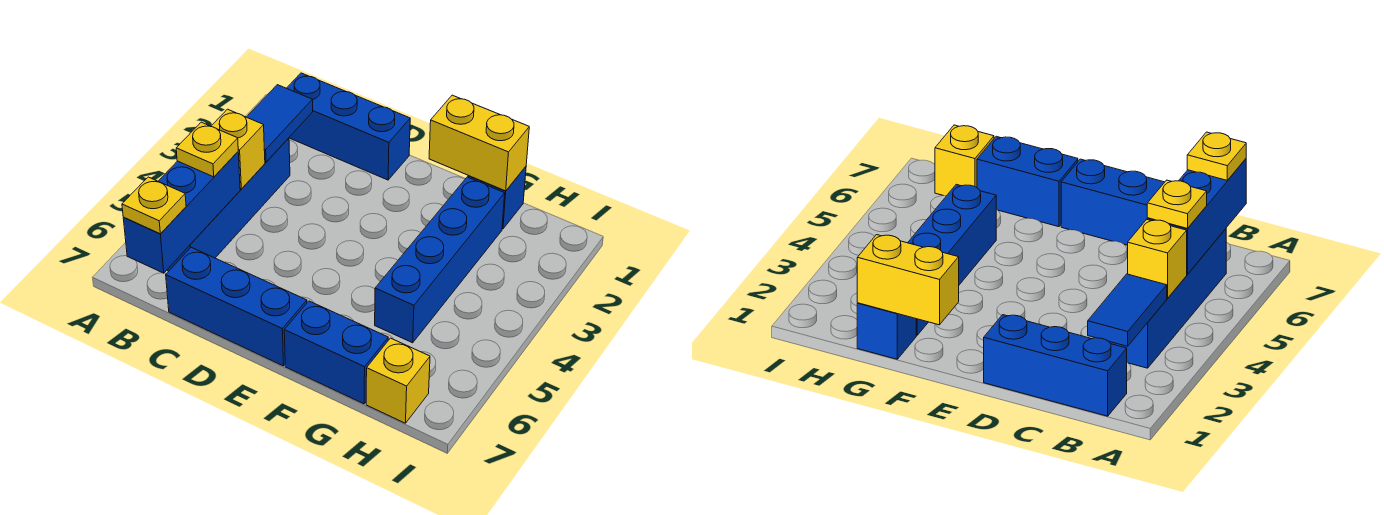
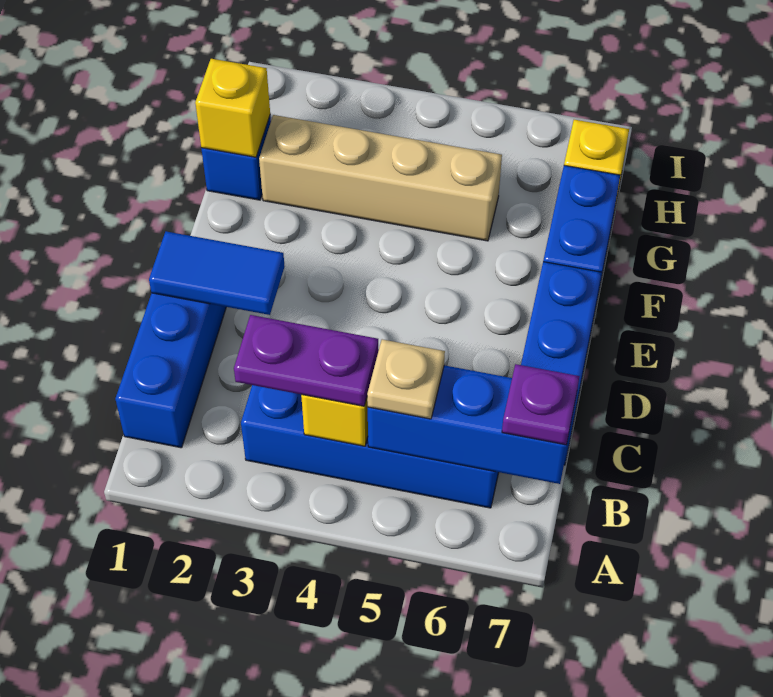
blue 1x2 tile [247,85,313,162] -> blue 1x2 tile moved to [149,231,285,315]
none -> purple 1x2 plate [234,315,379,406]
yellow 1x1 plate [176,122,238,177] -> tan 1x1 plate [367,339,445,419]
yellow 1x1 plate [122,177,186,234] -> purple 1x1 plate [502,364,579,445]
yellow 1x2 brick [429,95,529,191] -> yellow 1x1 brick [195,59,270,157]
blue 1x4 brick [375,177,505,343] -> tan 1x4 brick [259,115,502,241]

